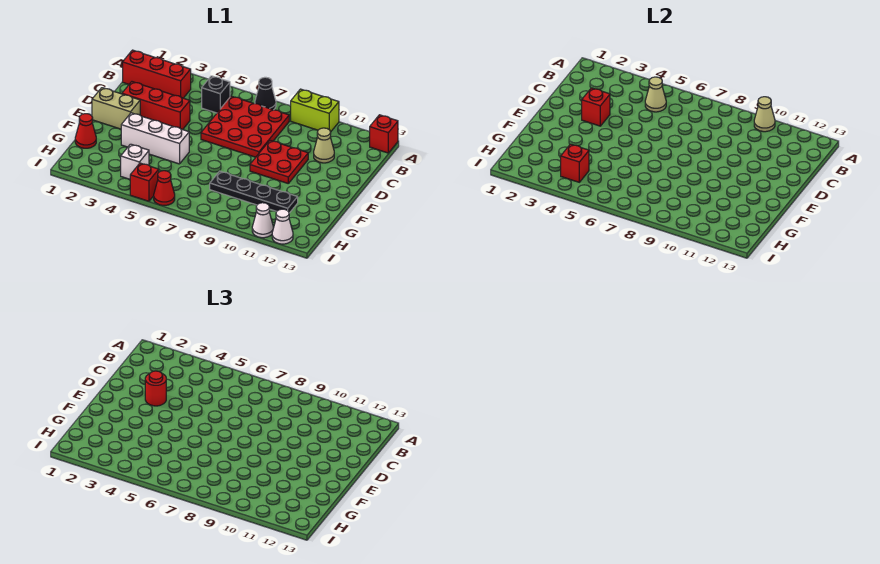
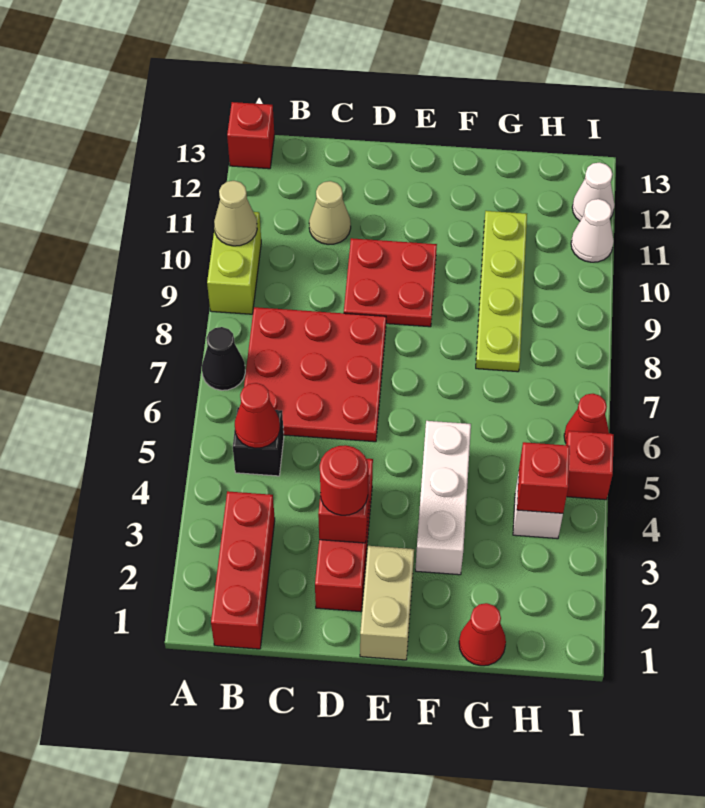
tan 1x1 cone [645,77,666,112] -> red 1x1 cone [235,383,280,448]
black 1x4 plate [210,171,298,213] -> lime 1x4 plate [476,211,527,372]

